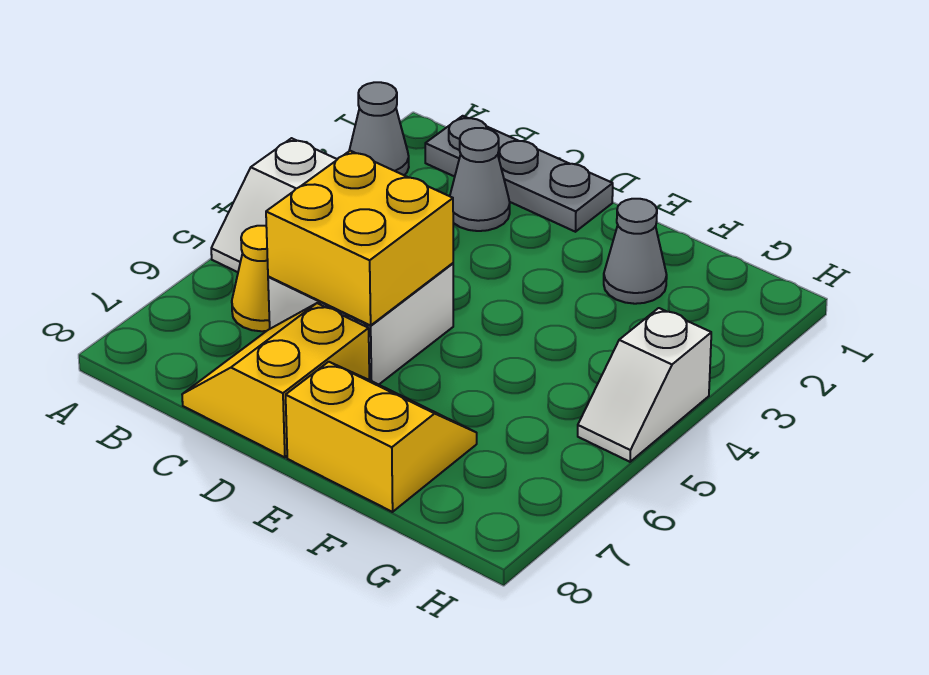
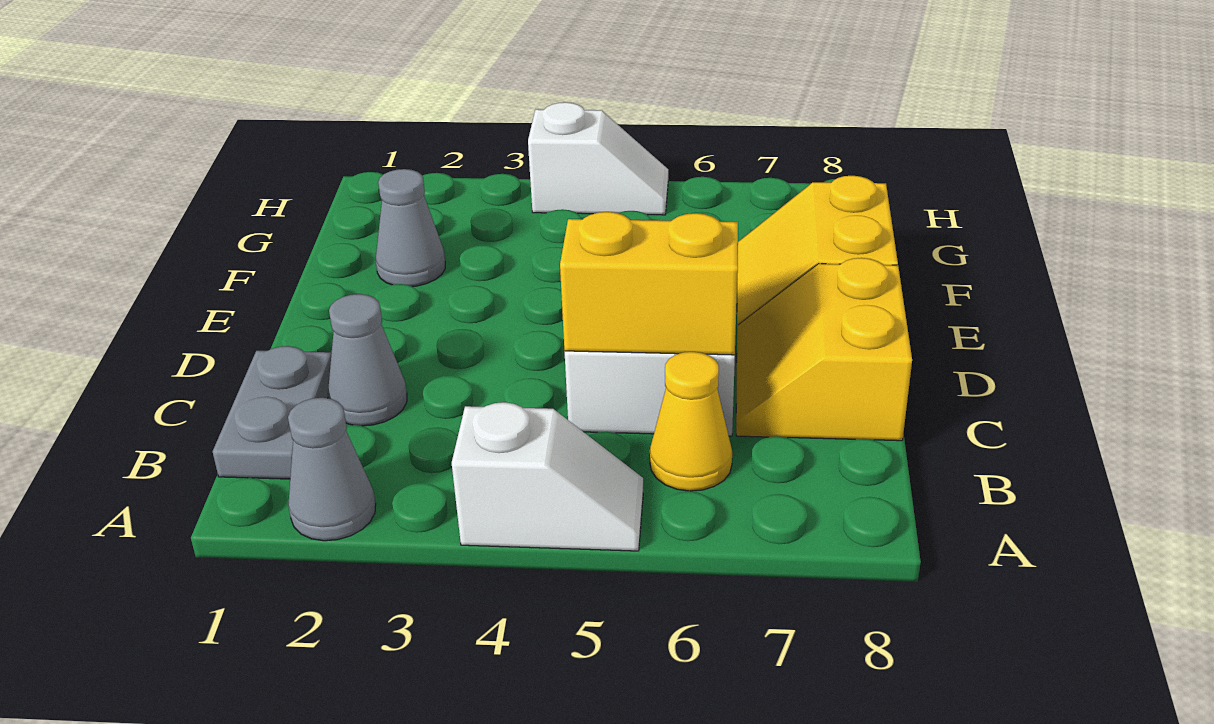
grey 1x3 plate [425,116,613,232] -> grey 1x2 plate [213,346,331,479]
yellow 2x2 brick [266,151,453,325] -> yellow 1x2 brick [560,212,738,355]
yellow 2x2 slope [182,303,369,457] -> yellow 2x2 slope turned to [736,258,912,441]

